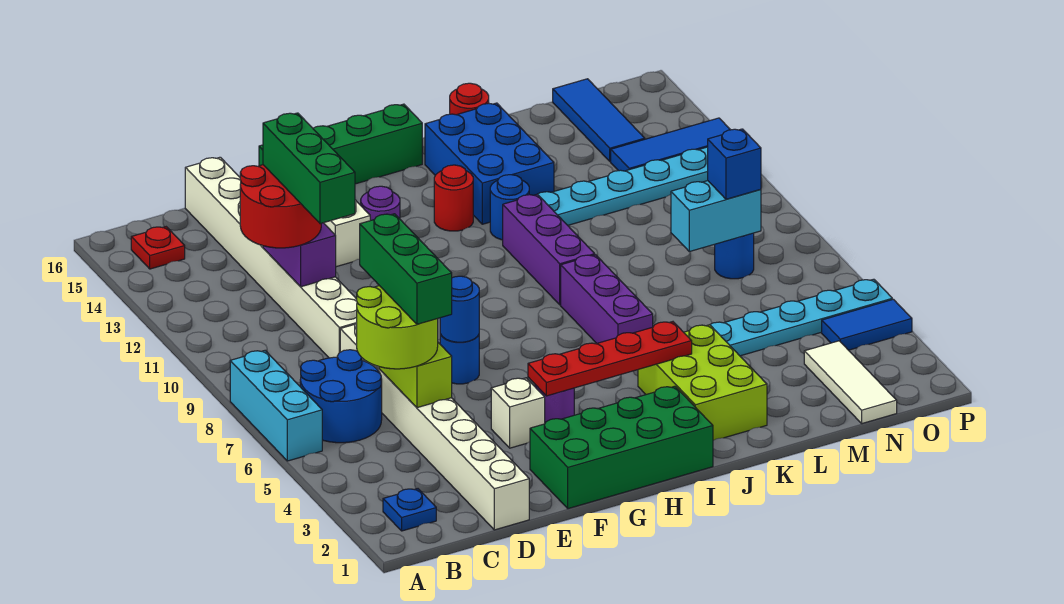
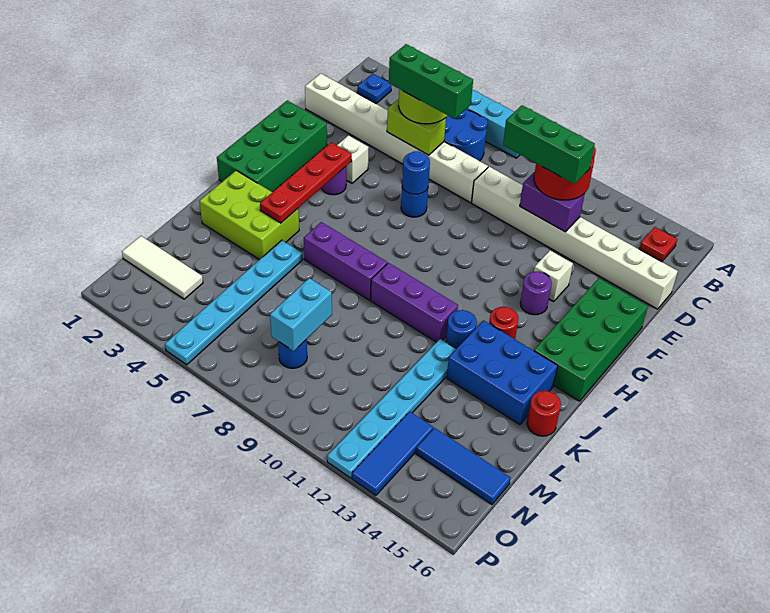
green 1x4 brick [259,104,422,184] -> green 2x4 brick [534,278,648,401]
blue 1x1 brick [708,129,761,199] -> none
blue 1x2 tile [822,299,912,350] -> none

